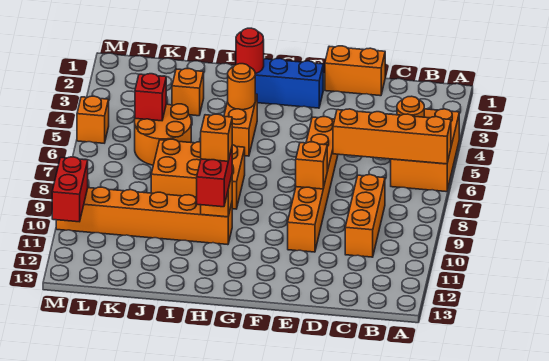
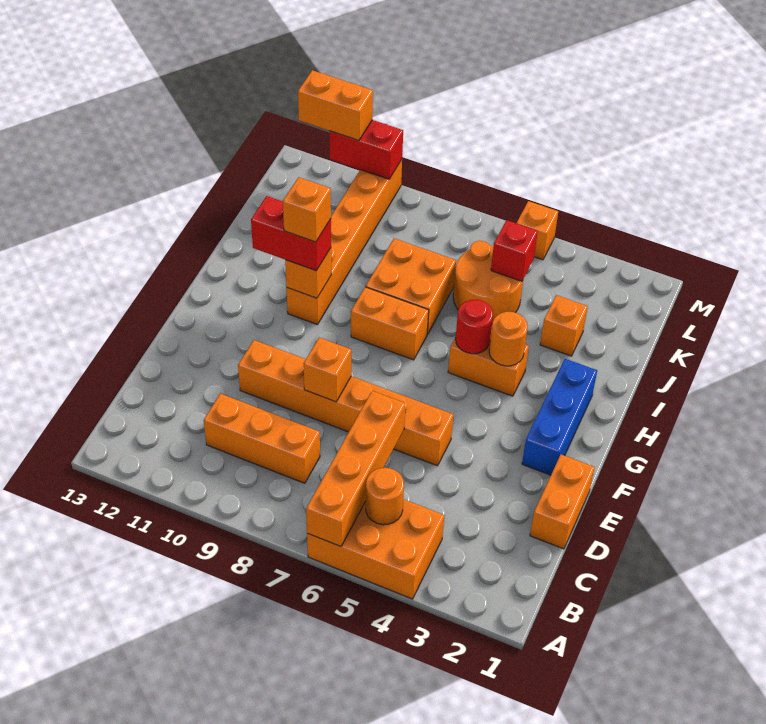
red 1x1 round brick [236,28,264,74] -> red 1x1 round brick moved to [456,300,493,354]
none -> orange 1x2 brick [298,70,373,141]

